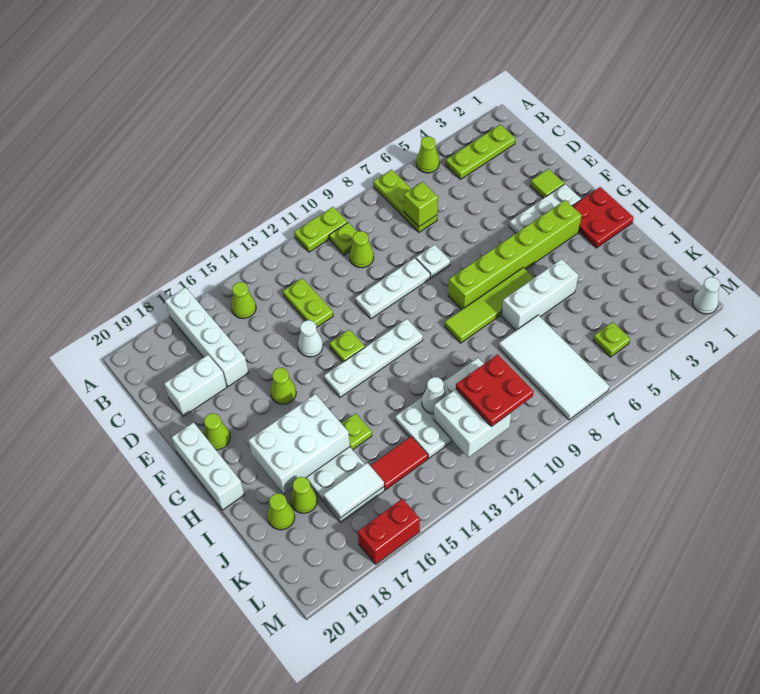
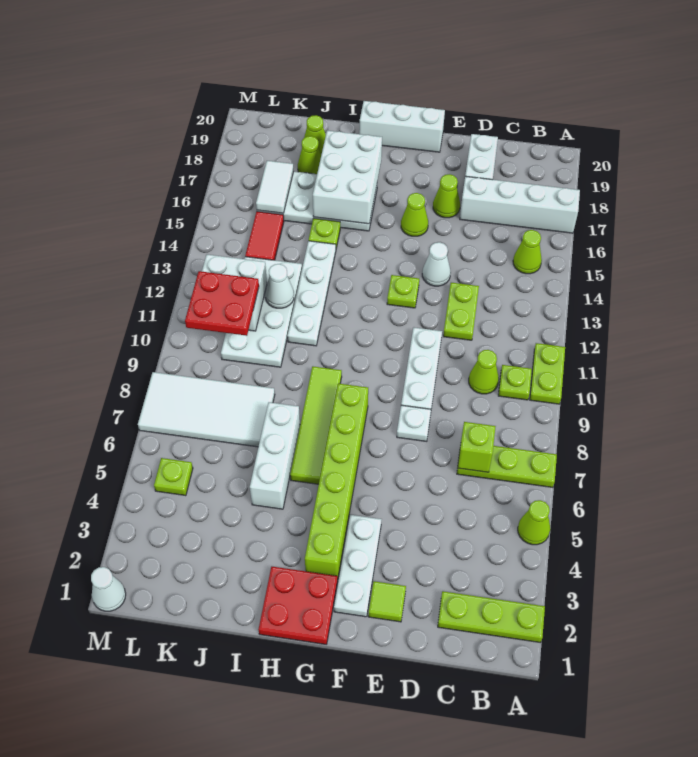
lime 1x3 plate [446,125,515,179] -> lime 1x3 plate turned to [438,591,545,643]
lime 1x2 plate [283,278,333,328] -> lime 1x2 plate turned to [443,283,479,340]
lime 1x1 cone [204,413,230,450] -> lime 1x1 cone moved to [433,174,460,218]
white 1x4 plate [324,319,423,397] -> white 1x4 plate moved to [287,241,336,346]
red 1x2 brick [358,499,420,564] -> none

